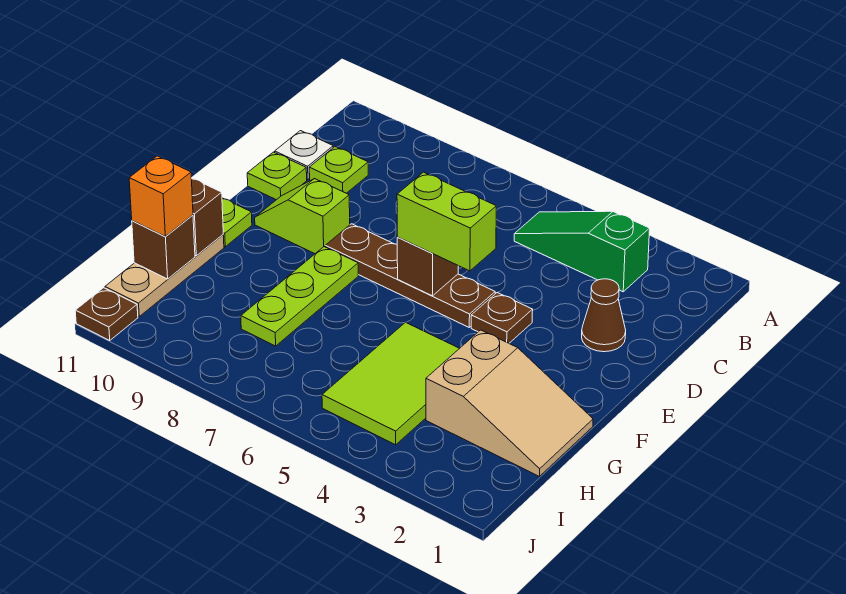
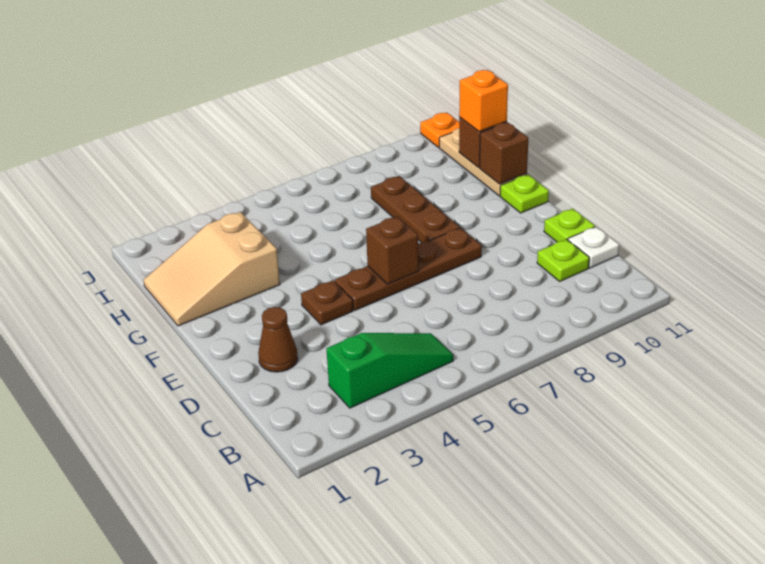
lime 1x2 brick [397,172,496,271] -> none
lime 1x2 slope [255,179,350,254] -> none
lime 1x3 plate [241,247,358,346] -> brown 1x3 plate [371,176,460,243]
lime 2x3 tile [322,322,460,445] -> none
brown 1x1 plate [75,288,138,341] -> orange 1x1 plate [420,113,459,147]

